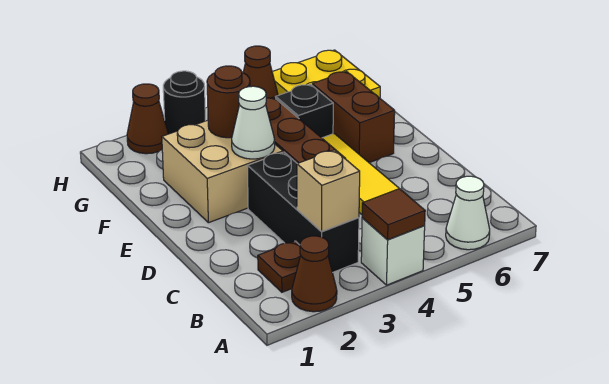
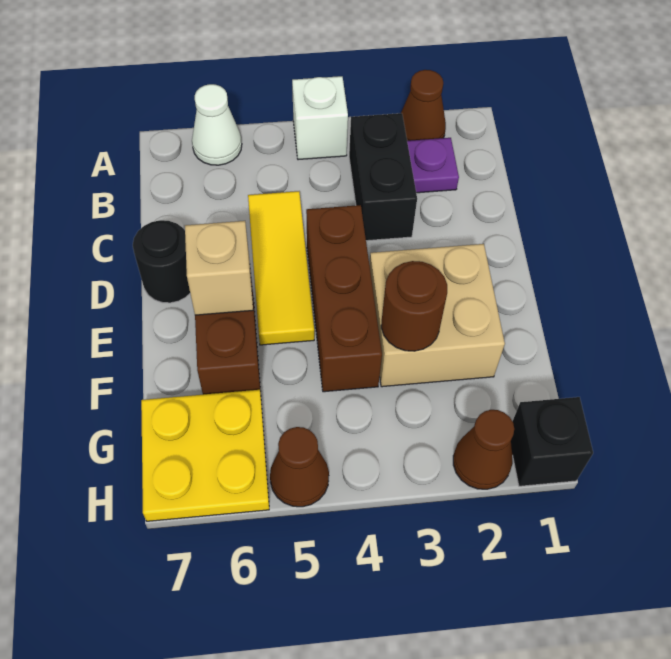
brown 1x1 tile [362,189,425,240] -> none
brown 1x1 plate [258,241,301,292] -> purple 1x1 plate [407,138,459,193]
black 1x3 brick [247,152,359,272] -> black 1x2 brick [349,113,417,241]
tan 1x1 brick [297,150,360,232] -> tan 1x1 brick moved to [185,221,253,315]
white 1x1 cone [232,86,275,159] -> none
black 1x1 brick [276,84,333,138] -> black 1x1 brick moved to [511,397,593,486]
black 1x1 round brick [163,71,205,134] -> black 1x1 round brick moved to [133,220,190,303]

